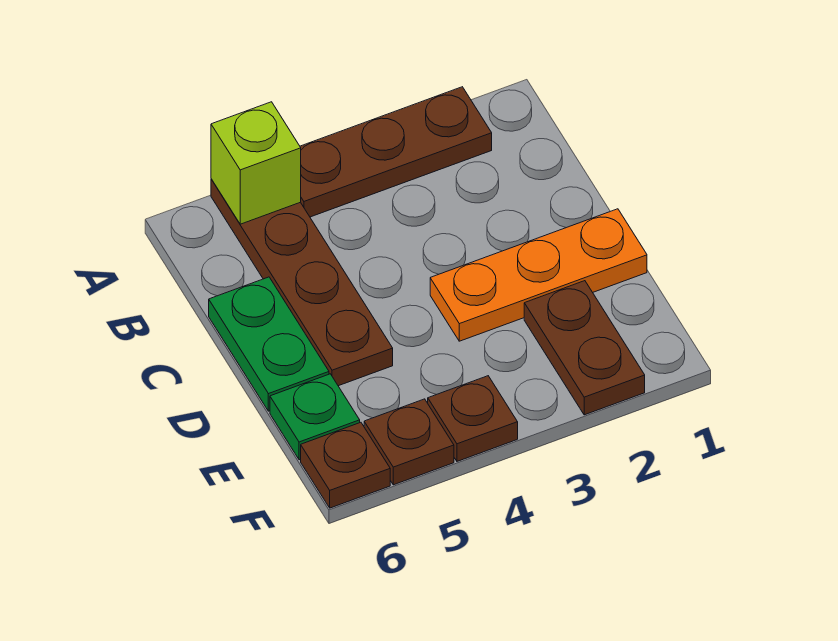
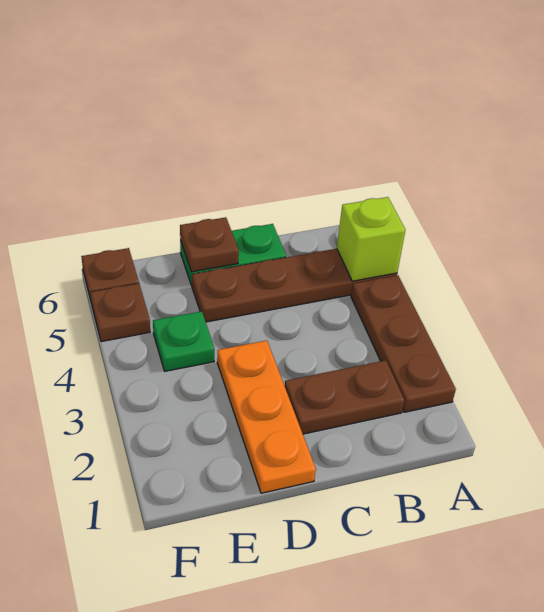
brown 1x2 plate [524,281,645,415] -> brown 1x2 plate moved to [285,360,404,434]
green 1x1 plate [270,374,360,460] -> green 1x1 plate moved to [153,311,214,371]
brown 1x1 plate [428,376,518,461] -> brown 1x1 plate moved to [180,217,239,272]

